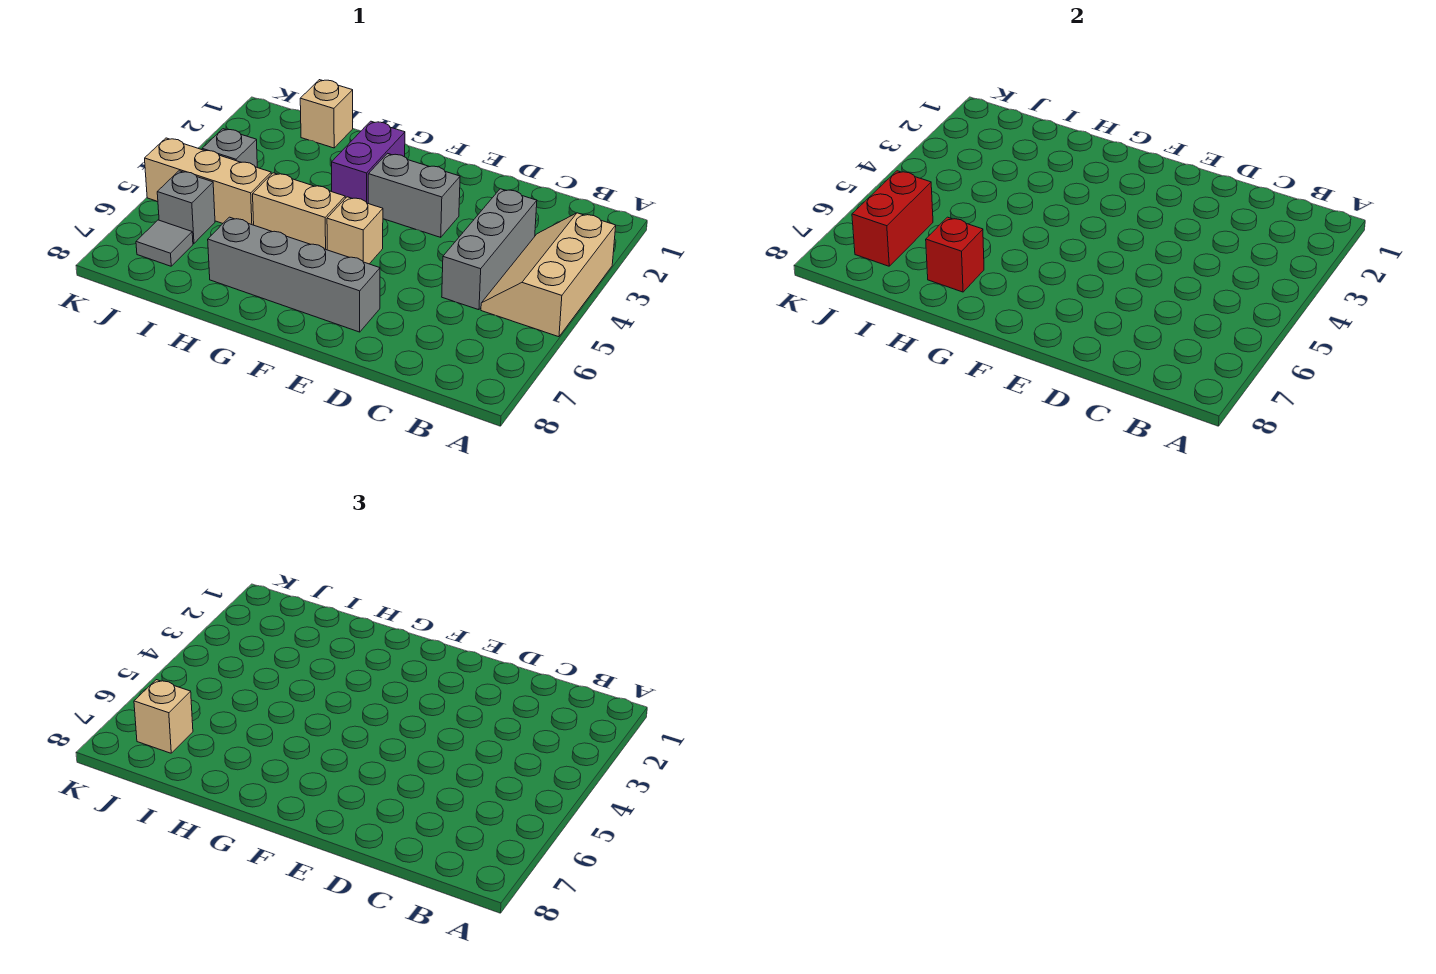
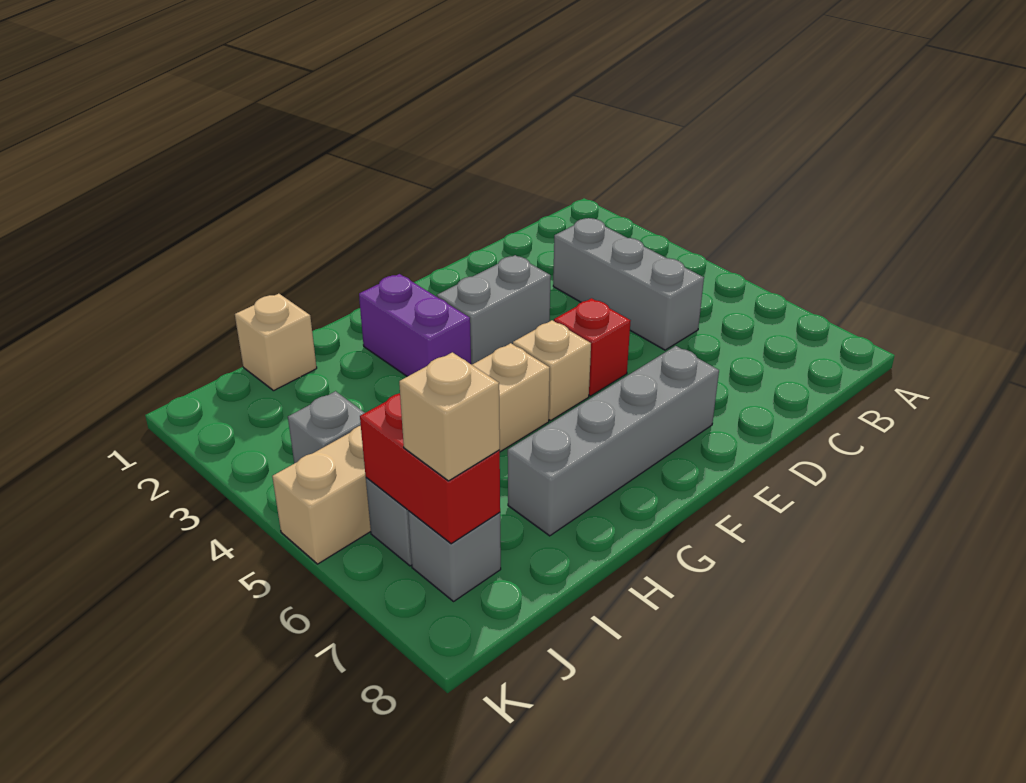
tan 2x3 slope [481,213,616,337] -> none
red 1x1 brick [926,217,984,292] -> red 1x1 brick moved to [554,298,631,396]
grey 1x1 tile [136,220,193,266] -> grey 1x1 brick [408,511,501,601]

